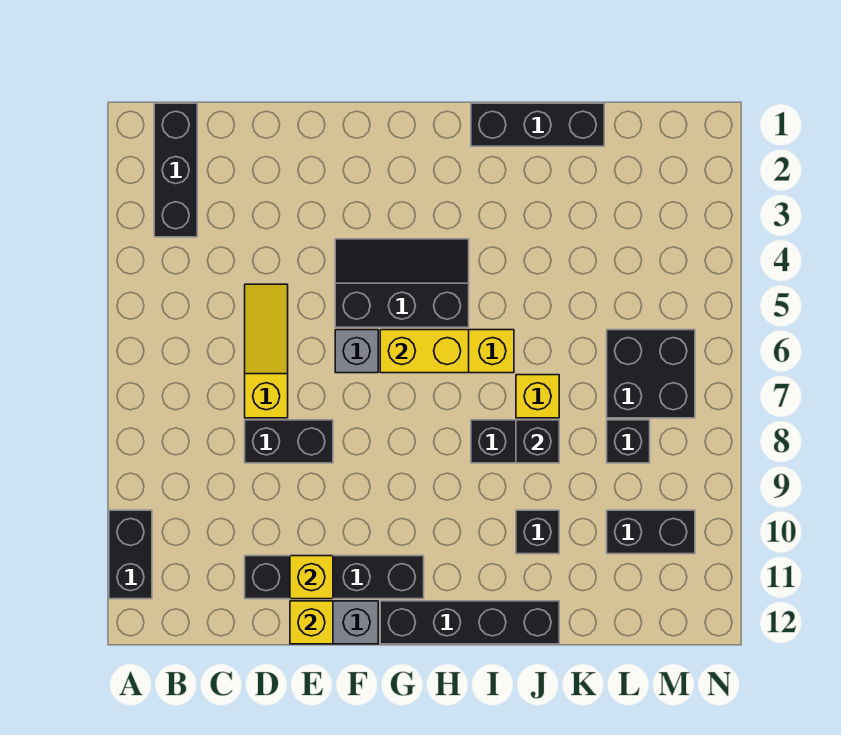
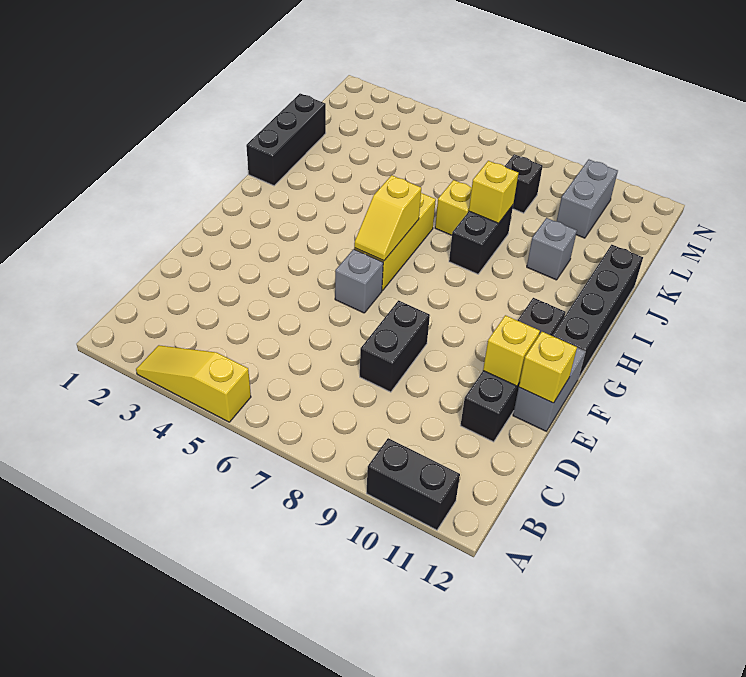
black 1x3 brick [154,103,197,237] -> none
yellow 1x3 slope [245,284,288,418] -> yellow 1x3 slope moved to [136,345,251,422]
black 2x3 slope [335,239,469,327] -> none
yellow 1x2 brick [380,330,469,373] -> yellow 1x2 slope [354,175,421,261]
black 1x1 brick [516,420,559,463] -> yellow 1x1 brick [469,161,518,223]
black 1x1 brick [516,510,559,554] -> grey 1x1 brick [527,218,577,280]
black 2x2 brick [607,330,695,418] -> none
black 1x2 brick [607,510,695,554] -> grey 1x2 brick [557,160,618,238]

